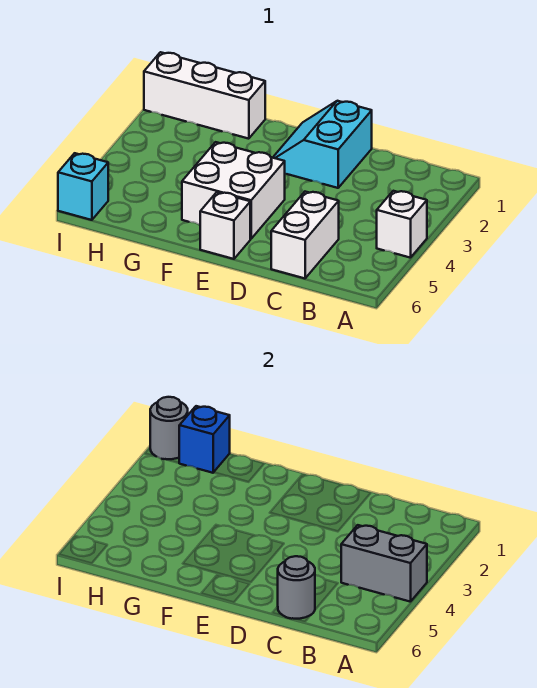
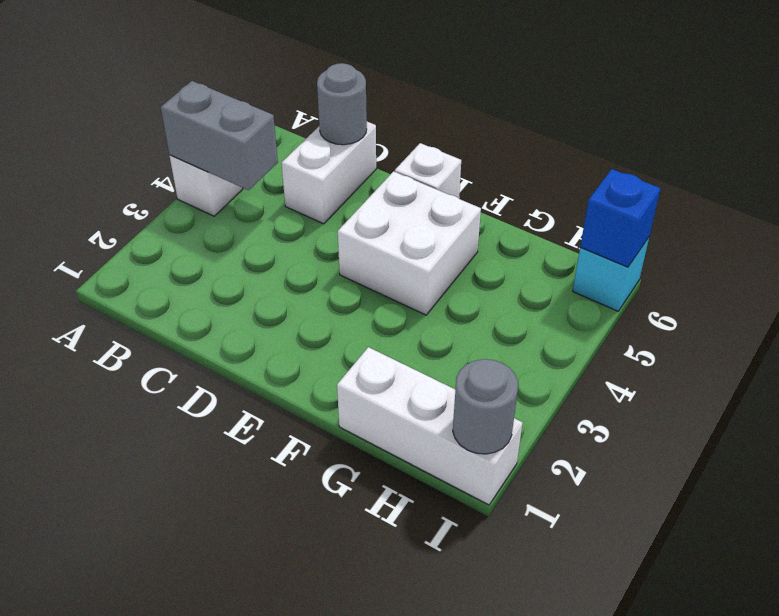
cyan 2x2 slope [273,101,372,188] -> none
blue 1x1 brick [179,406,230,473] -> blue 1x1 brick moved to [580,169,661,267]

